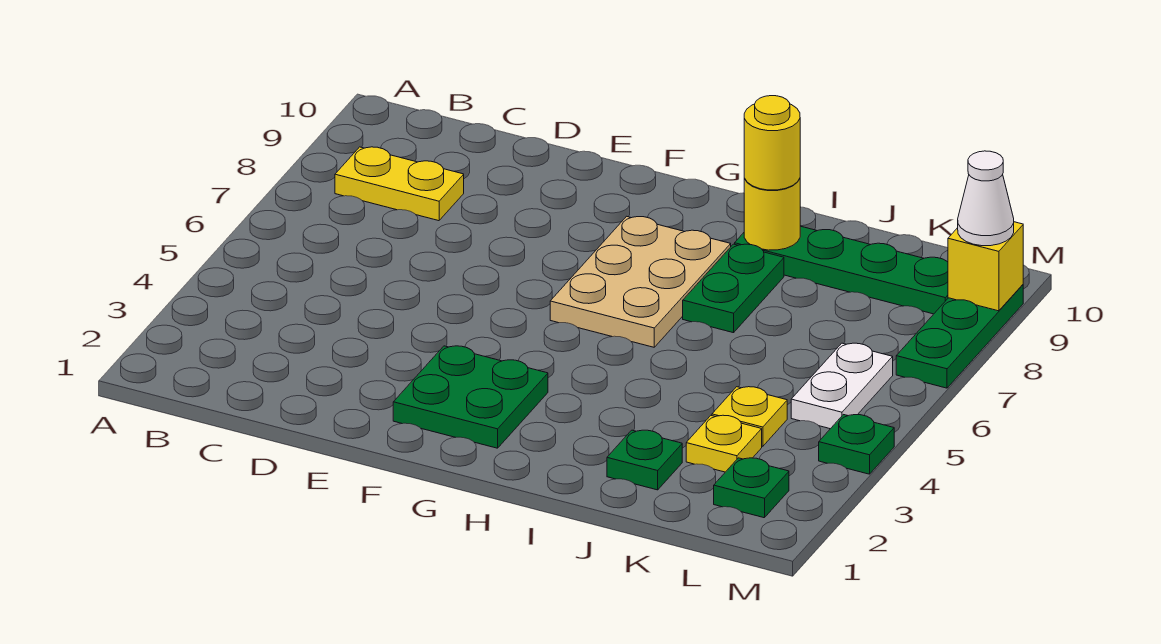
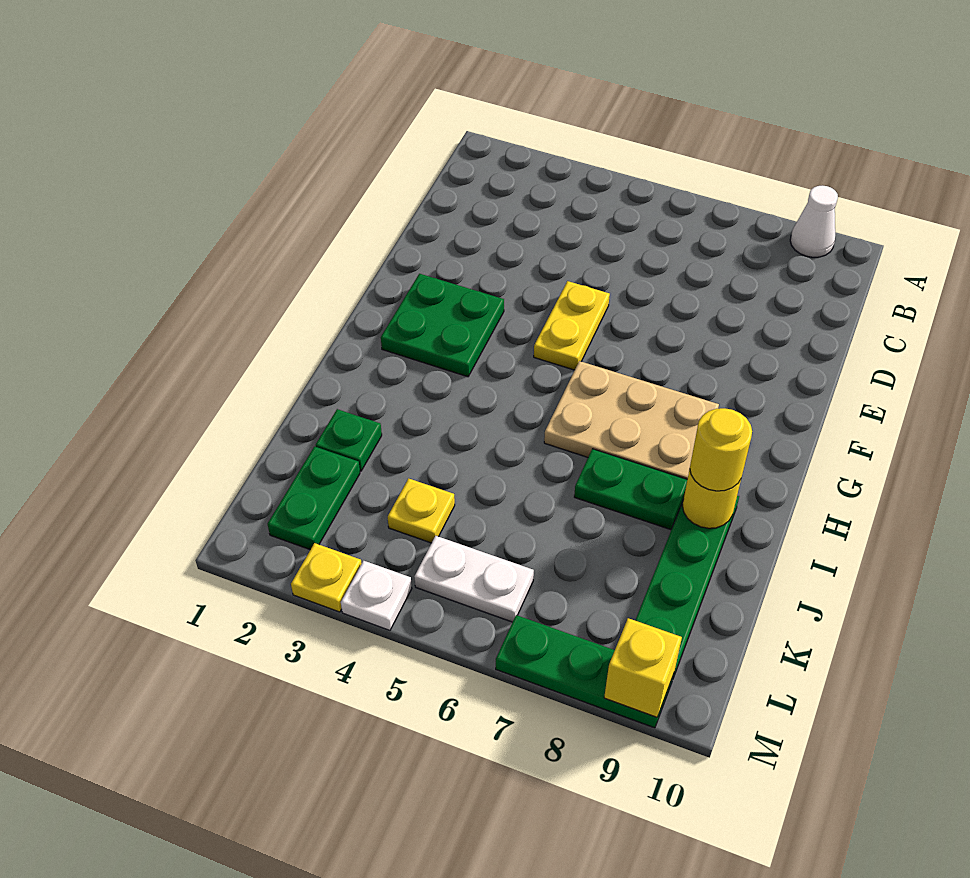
yellow 1x2 plate [335,147,464,221] -> yellow 1x2 plate moved to [534,281,610,370]
yellow 1x1 plate [686,415,762,472] -> yellow 1x1 plate moved to [291,543,362,612]
green 1x1 plate [714,458,789,518] -> green 1x2 plate [268,447,360,550]
green 1x1 plate [819,415,894,474] -> white 1x1 plate [341,561,412,630]
white 1x1 cone [958,151,1014,246] -> white 1x1 cone moved to [790,186,838,257]

